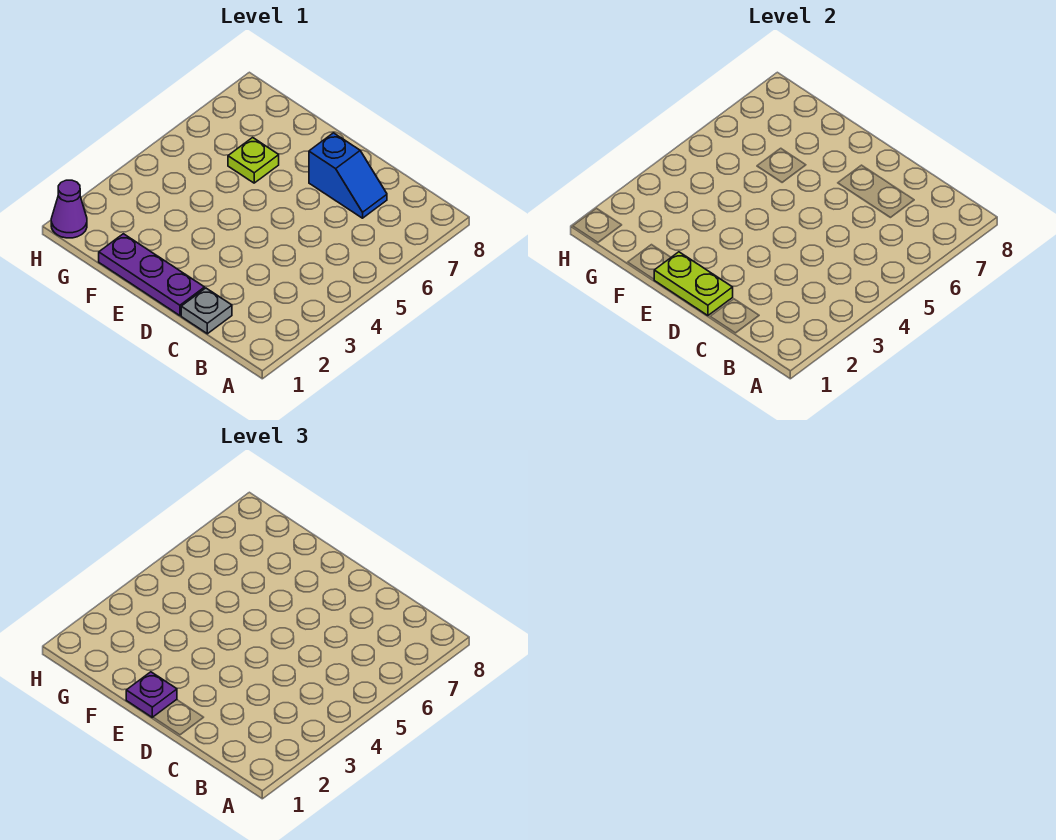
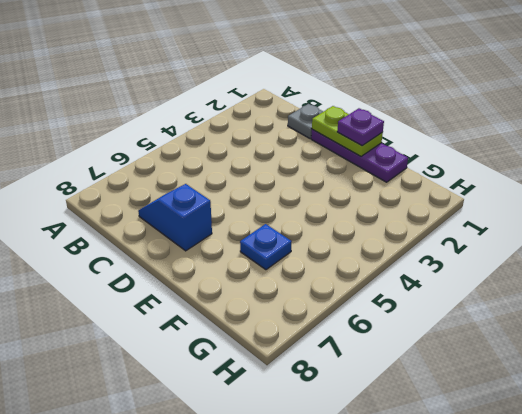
lime 1x1 plate [228,138,279,183] -> blue 1x1 plate [240,224,292,270]
purple 1x1 cone [51,180,87,238] -> none

